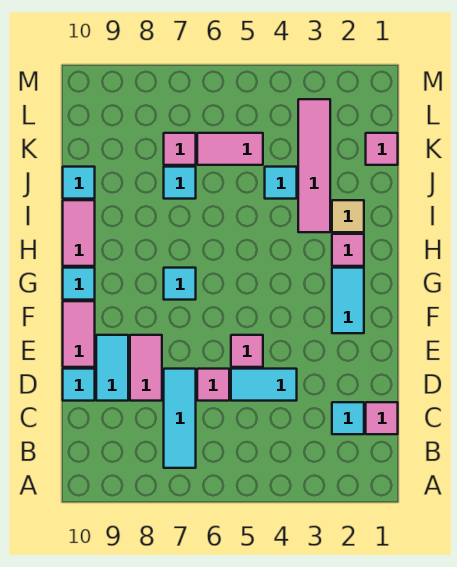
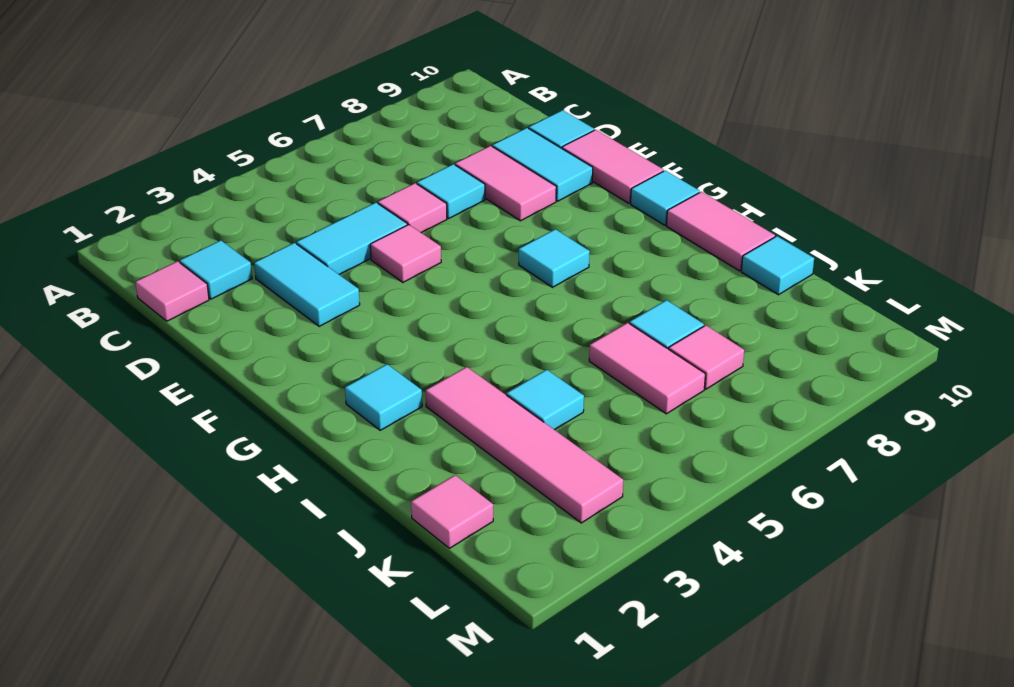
cyan 1x3 tile [164,369,196,468] -> cyan 1x1 tile [417,164,485,218]
cyan 1x2 tile [332,268,364,333] -> cyan 1x2 tile moved to [254,243,360,326]
pink 1x1 tile [332,234,364,266] -> cyan 1x1 tile [345,364,422,430]
tan 1x1 tile [332,200,364,232] -> none
pink 1x2 tile [197,133,263,165] -> pink 1x2 tile turned to [589,323,705,414]

